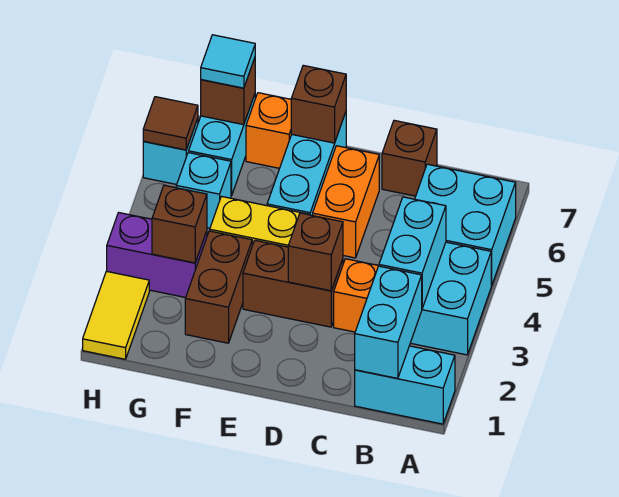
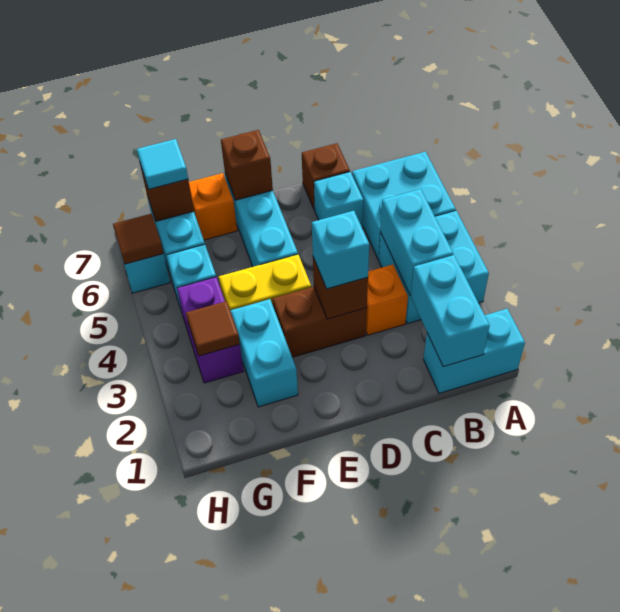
none -> cyan 1x1 brick [314,172,363,229]
none -> cyan 1x1 brick [312,211,369,289]
orange 1x2 brick [313,146,379,258] -> none
brown 1x2 brick [185,231,252,343] -> cyan 1x2 brick [230,299,298,407]
purple 1x2 brick [107,213,207,298] -> purple 1x2 brick turned to [177,277,244,383]
brown 1x1 brick [152,185,207,263] -> brown 1x1 tile [186,301,240,356]
yellow 1x2 tile [83,271,149,359] -> none

